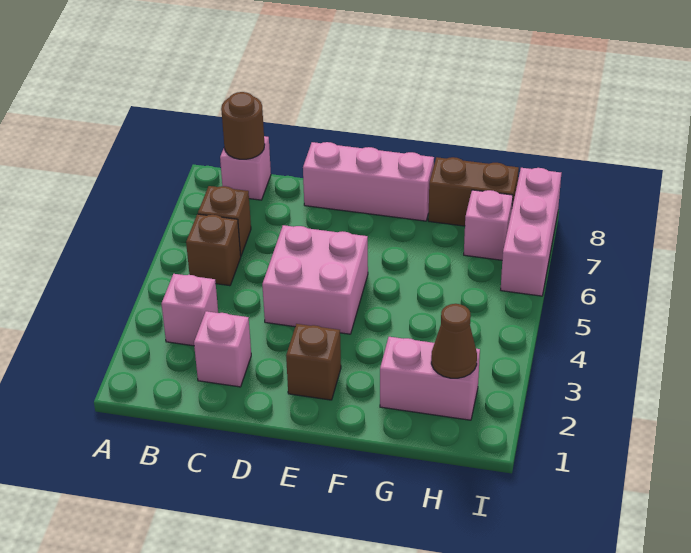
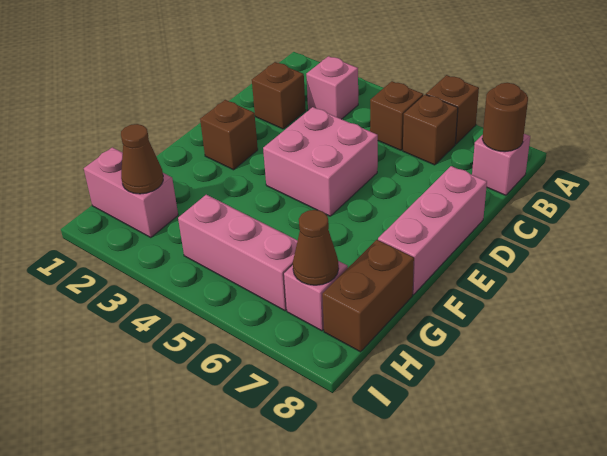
none -> brown 1x1 brick [426,75,479,144]
pink 1x1 brick [194,311,251,387] -> brown 1x1 brick [252,62,306,129]
pink 1x2 brick [380,337,480,420] -> pink 1x2 brick turned to [84,147,178,238]
none -> brown 1x1 cone [293,210,339,285]
pink 1x3 brick [501,168,561,296] -> pink 1x3 brick moved to [178,195,298,311]

